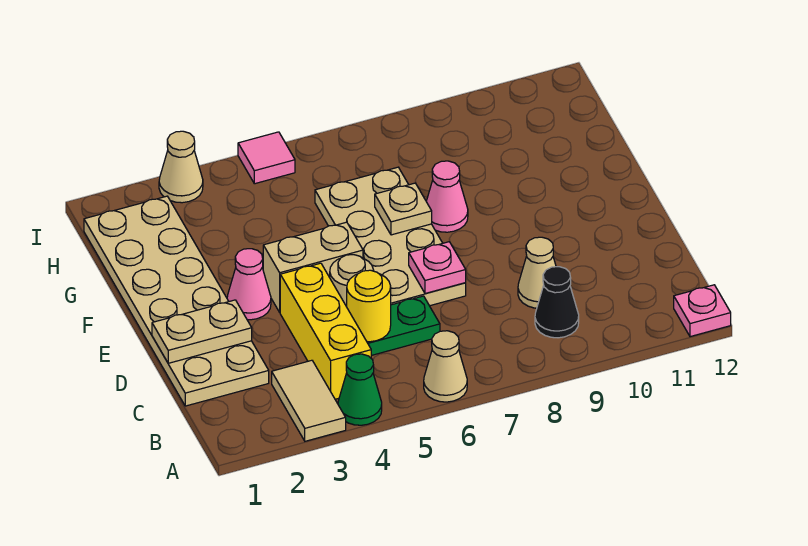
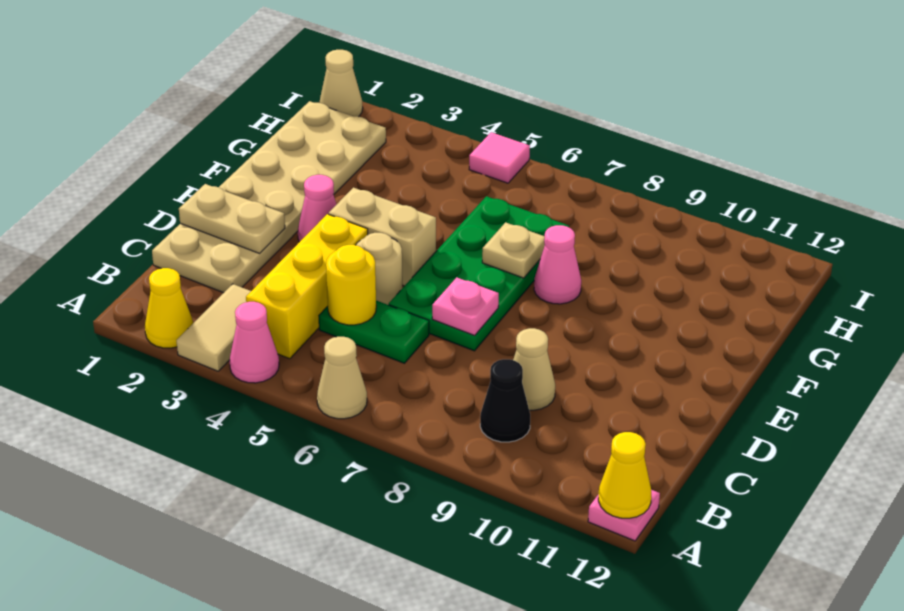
none -> yellow 1x1 cone [145,268,193,348]
green 1x1 cone [338,354,382,425] -> pink 1x1 cone [229,302,279,383]
none -> yellow 1x1 cone [598,432,651,518]
tan 2x4 plate [315,167,466,306] -> green 2x4 plate [389,196,569,351]
tan 1x1 cone [159,131,203,203] -> tan 1x1 cone moved to [319,50,363,117]

